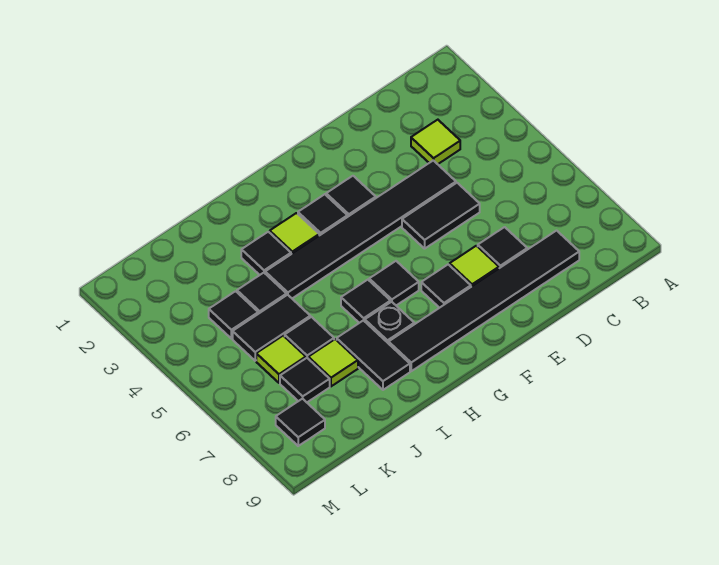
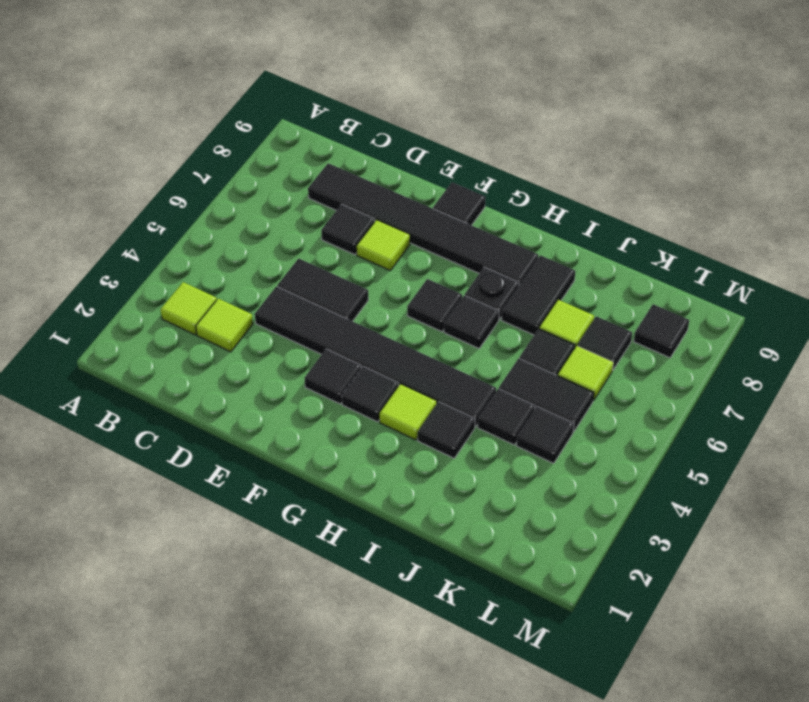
none -> lime 1x1 tile [161,282,217,335]
black 1x1 tile [421,265,471,308] -> black 1x1 tile moved to [433,182,486,225]

